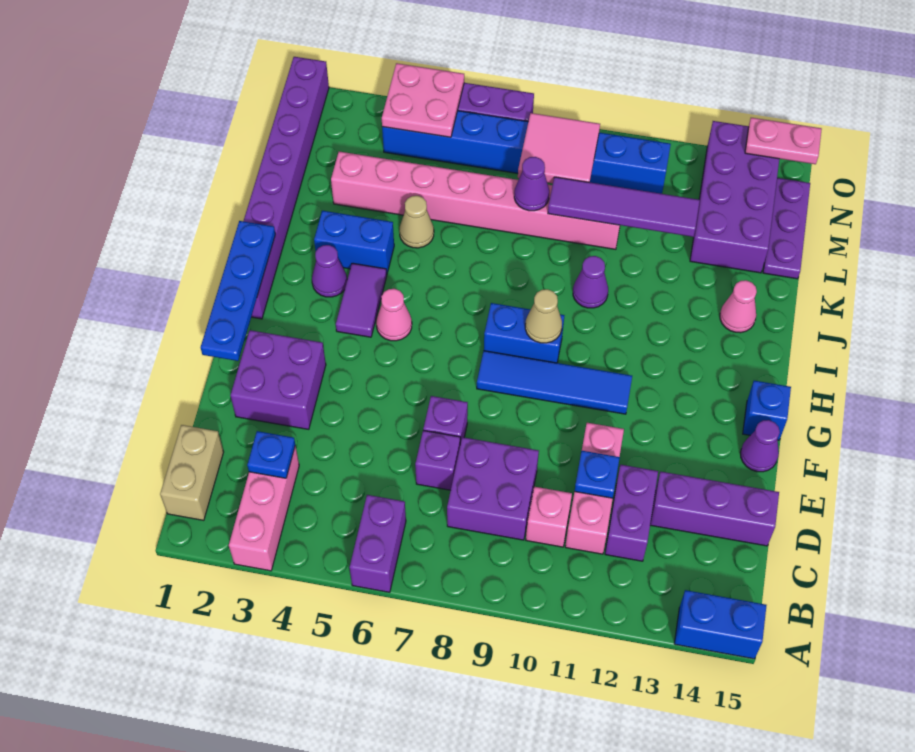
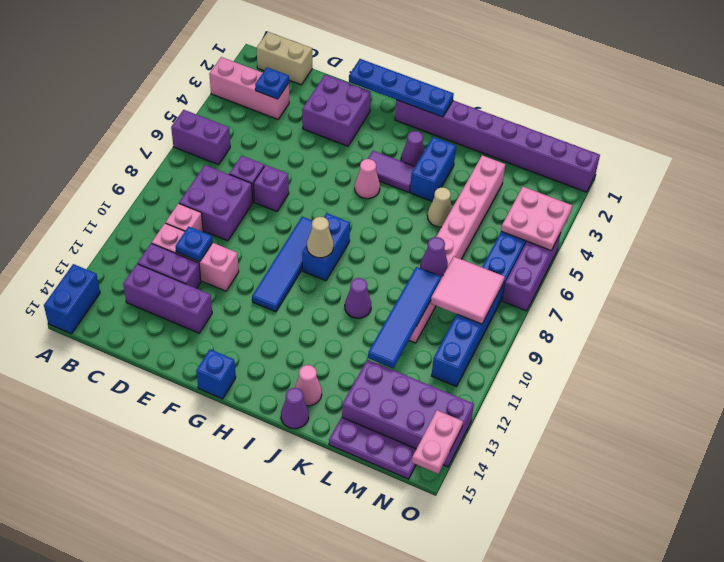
purple 1x3 brick [650,472,779,546] -> purple 1x3 brick turned to [123,264,212,333]
purple 1x1 cone [740,420,780,472] -> purple 1x1 cone moved to [281,388,309,429]
purple 1x4 tile [548,177,700,237] -> blue 1x4 tile [368,267,441,368]

